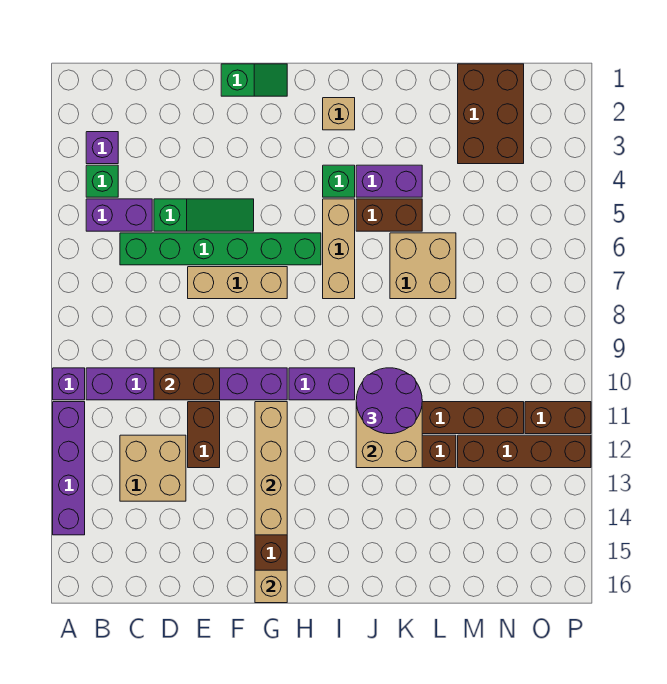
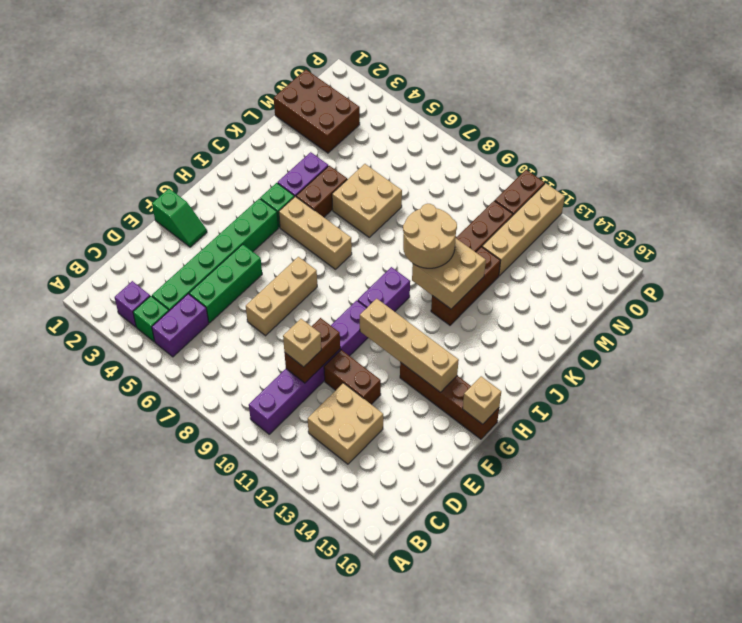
purple 1x1 brick [53,368,85,400] -> none
purple 1x4 brick [53,402,85,535] -> none
green 1x6 brick [120,233,321,265] -> green 1x6 brick moved to [152,198,278,311]
green 1x3 slope [154,199,254,231] -> green 1x3 brick [189,244,262,323]
green 1x2 slope [221,64,287,96] -> green 1x2 slope turned to [152,189,207,247]
tan 1x1 brick [323,98,355,130] -> tan 1x1 brick moved to [283,319,321,367]
purple 2x2 round brick [356,368,422,434] -> tan 2x2 round brick [403,204,457,268]
brown 1x4 brick [458,435,591,468] -> tan 1x4 brick [482,183,565,276]

